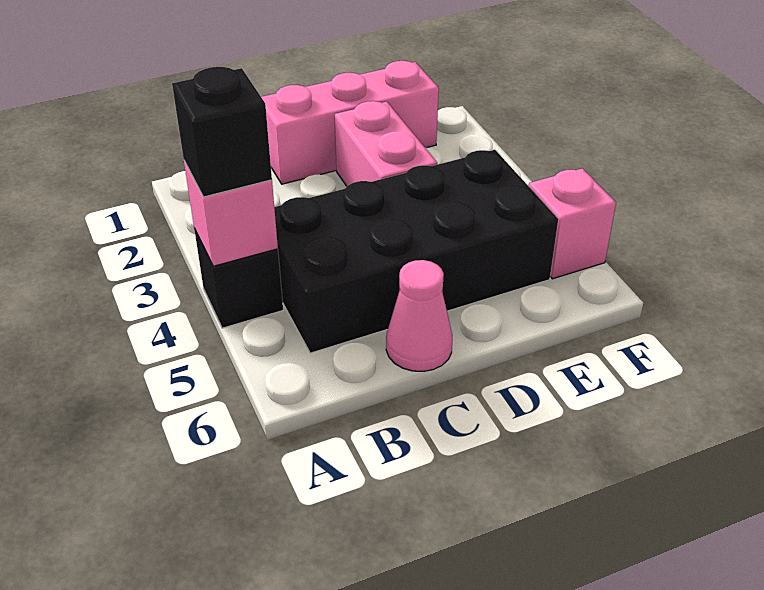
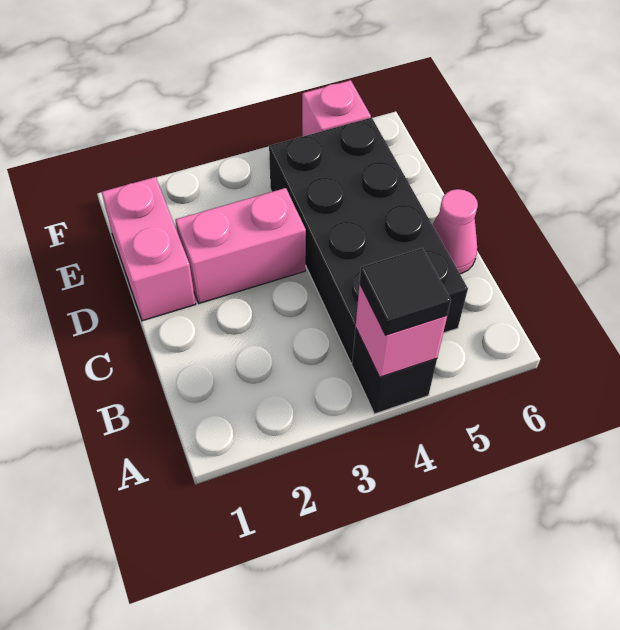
black 1x1 brick [172,67,272,197] -> black 1x1 tile [360,248,451,335]
pink 1x3 brick [261,61,439,184] -> pink 1x2 brick [102,177,196,321]

